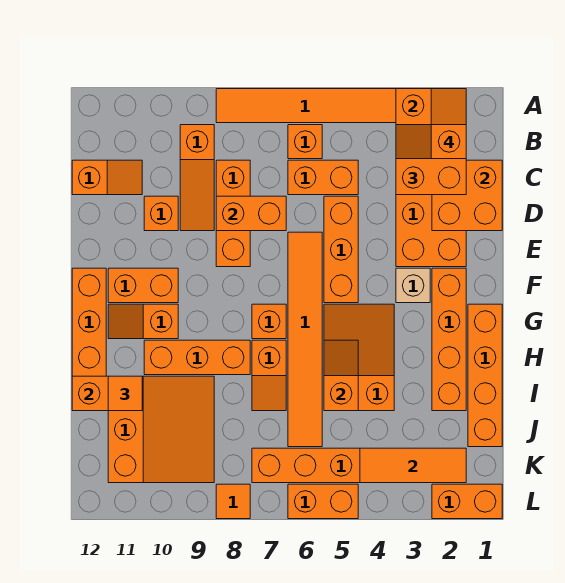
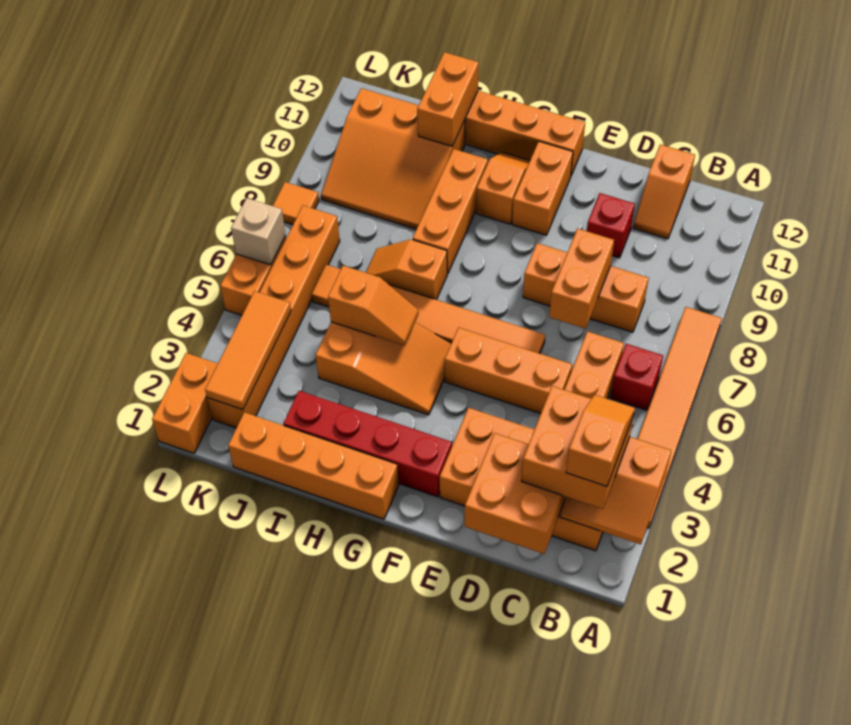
orange 1x1 brick [288,125,322,159] -> red 1x1 brick [610,344,663,410]
orange 1x3 slope [180,125,214,231] -> none
orange 1x1 brick [144,196,178,231] -> red 1x1 brick [587,193,635,258]
orange 1x4 brick [432,268,466,411] -> red 1x4 brick [283,391,452,497]
tan 1x1 brick [396,268,430,303] -> tan 1x1 brick moved to [231,198,286,265]
orange 1x1 brick [252,304,286,339] -> none
orange 1x1 tile [108,376,142,411] -> none

